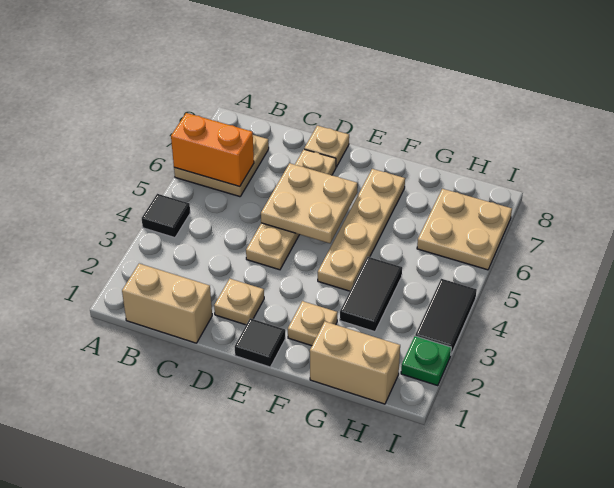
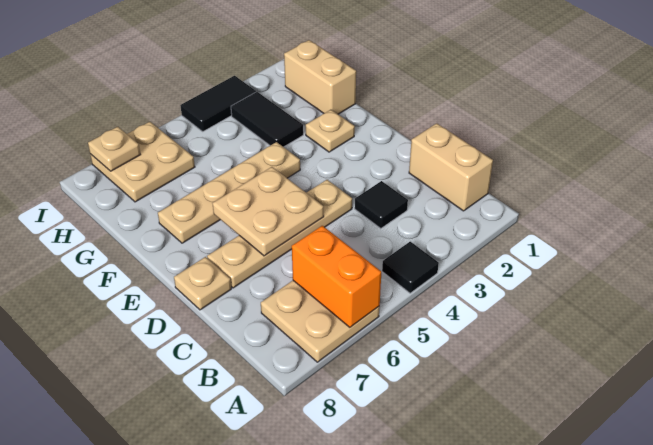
tan 1x1 plate [214,279,264,325] -> tan 1x1 plate moved to [88,127,140,171]
black 1x1 tile [235,318,285,367] -> black 1x1 tile moved to [355,181,408,228]
black 1x2 tile [340,257,402,332] -> black 1x2 tile turned to [231,92,303,147]
green 1x1 plate [401,336,451,386] -> none

